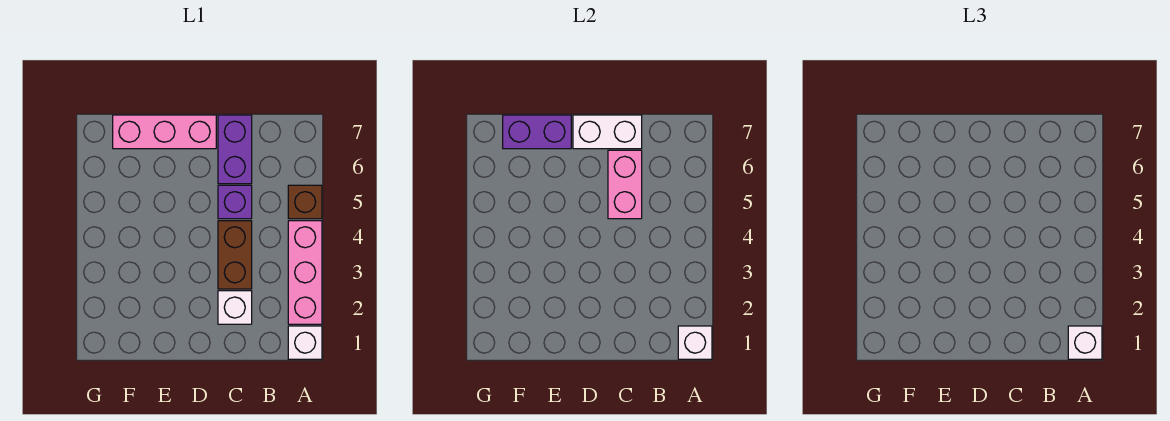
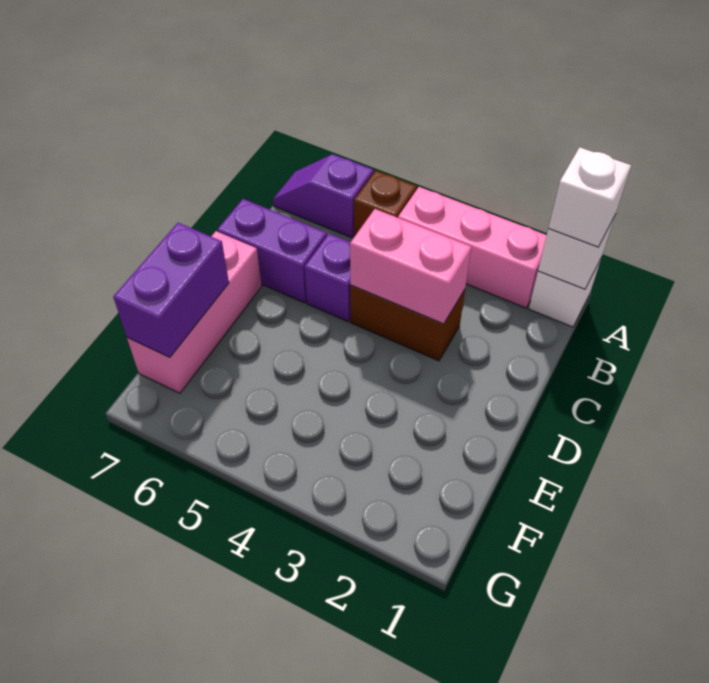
none -> purple 1x2 slope [273,154,374,238]
white 1x1 brick [218,291,252,324] -> none
pink 1x2 brick [608,150,642,219] -> pink 1x2 brick moved to [350,209,471,324]
white 1x2 brick [573,115,642,149] -> none

